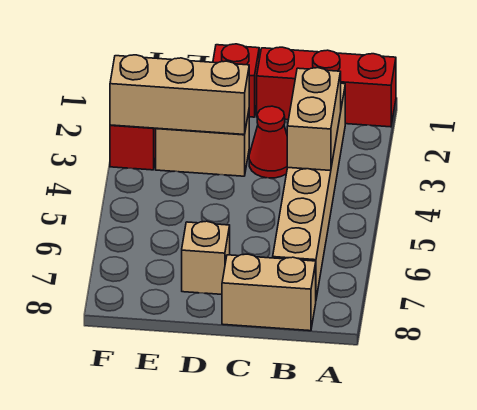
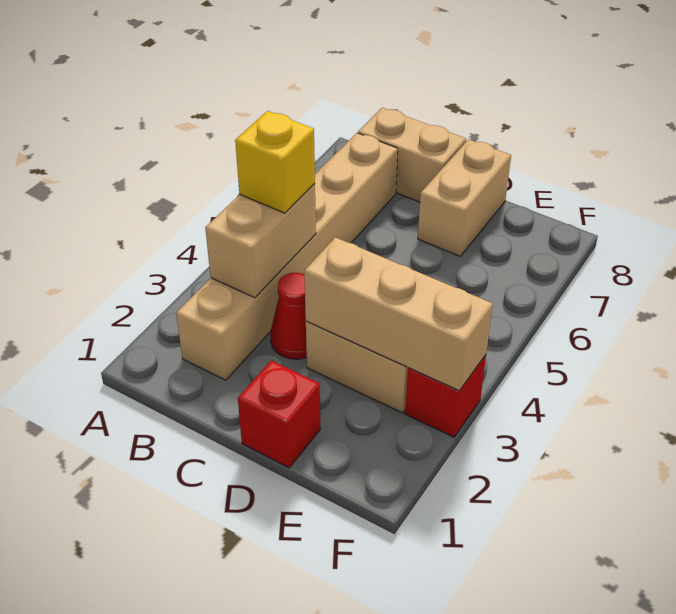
red 1x3 brick [257,47,396,127] -> none
none -> yellow 1x1 brick [235,111,315,213]
tan 1x1 brick [182,221,230,294] -> tan 1x2 brick [418,139,511,256]

